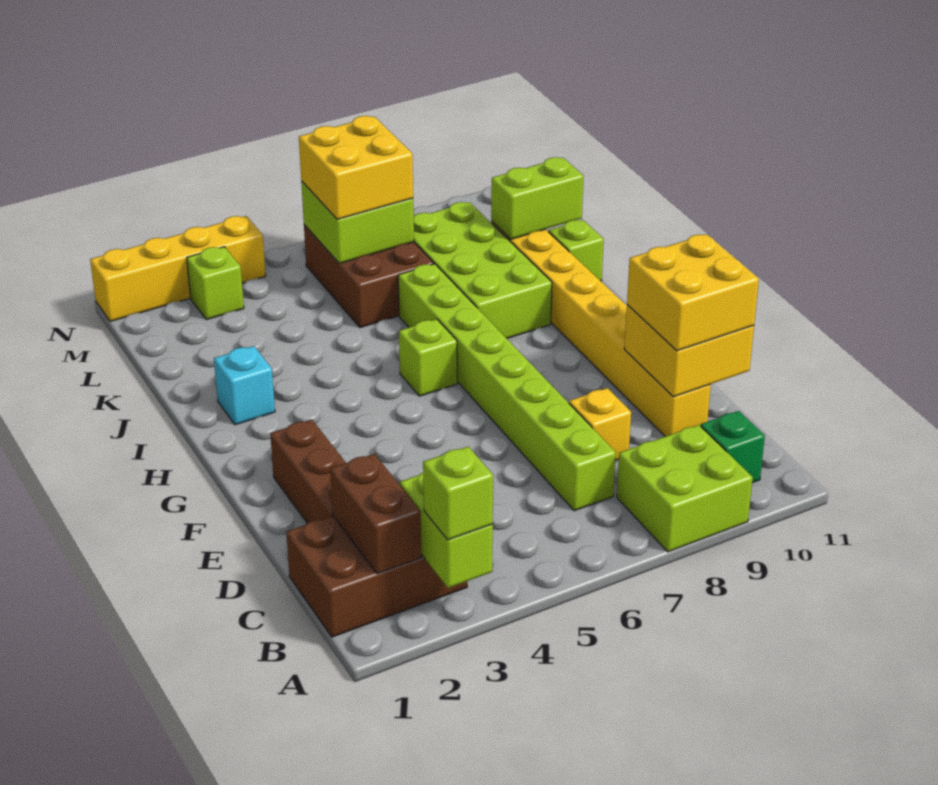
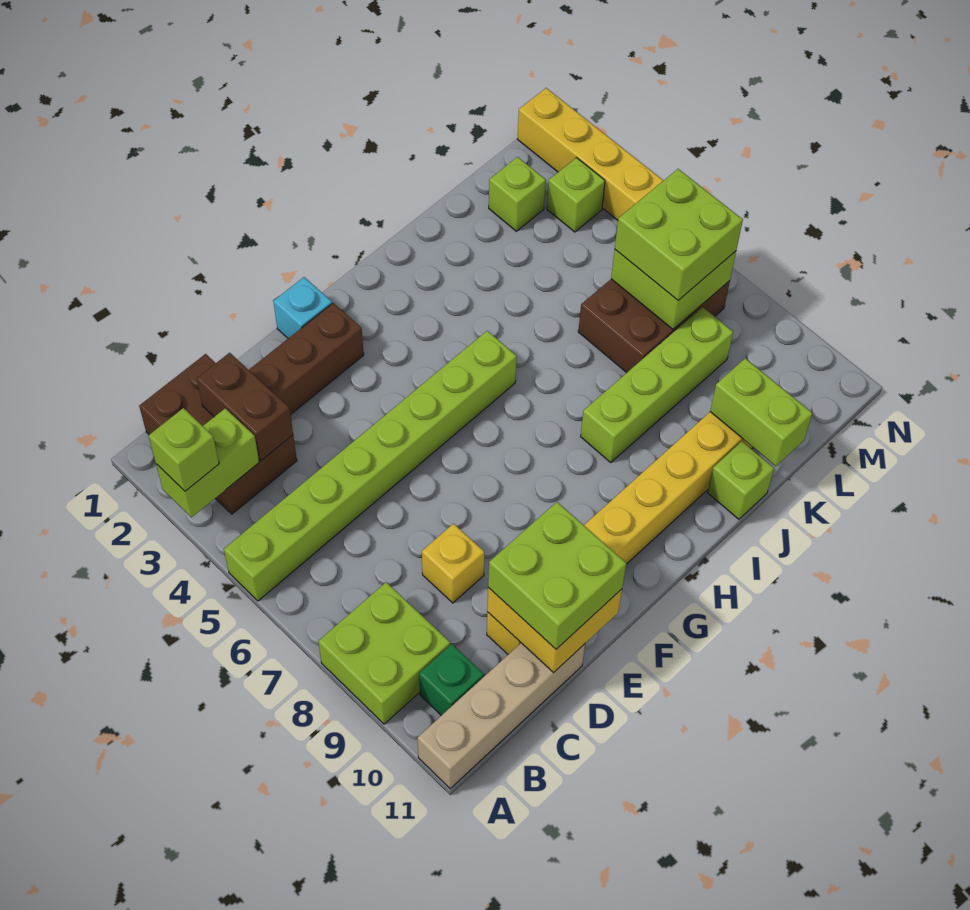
none -> tan 1x4 brick [418,643,585,789]
brown 1x2 brick [330,454,421,574] -> brown 1x2 brick turned to [197,353,293,461]
lime 1x8 brick [398,264,616,511] -> lime 1x8 brick moved to [224,331,517,601]
yellow 2x2 brick [627,234,759,351] -> lime 2x2 brick [488,502,626,649]
lime 1x1 brick [399,319,457,396] -> lime 1x1 brick moved to [489,157,546,231]
cyan 1x1 brick [214,346,275,425] -> cyan 1x1 brick moved to [273,277,332,338]
lime 2x4 brick [414,202,552,338] -> lime 1x4 brick [581,307,733,463]
yellow 2x2 brick [299,116,413,219] -> lime 2x2 brick [615,169,743,300]

